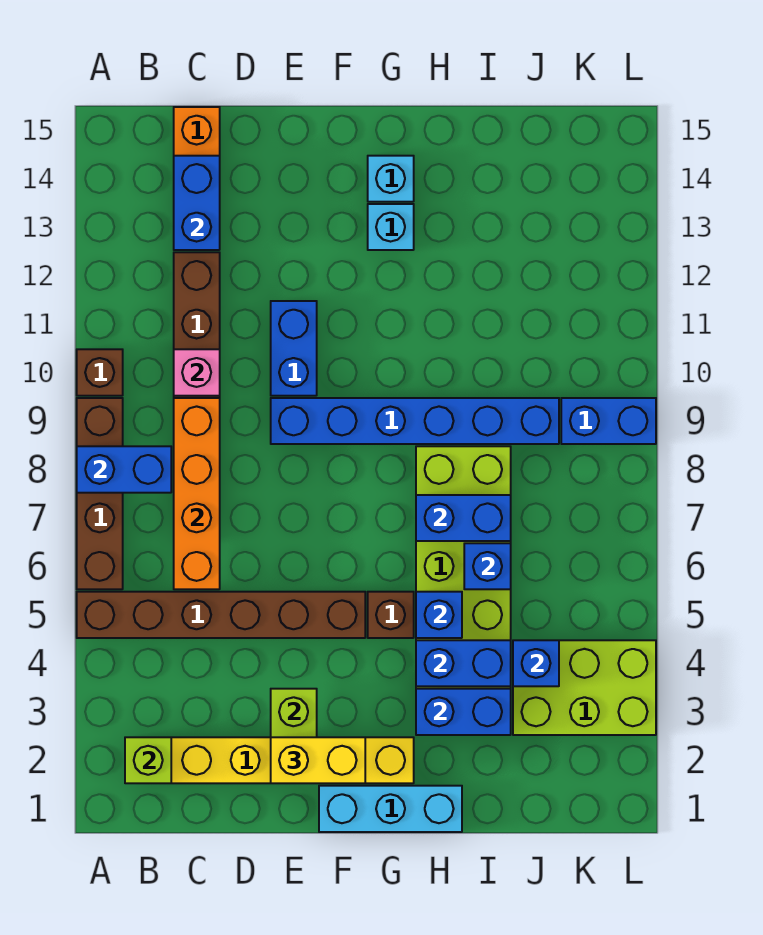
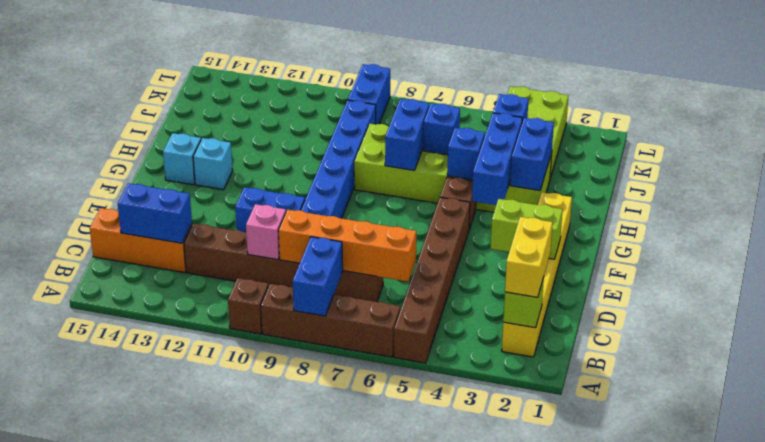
yellow 1x2 brick [271,737,365,783] -> yellow 1x2 brick moved to [505,217,553,297]
cyan 1x3 brick [319,786,462,832] -> none
blue 1x2 brick [416,640,511,686] -> blue 1x3 brick [472,113,523,205]

